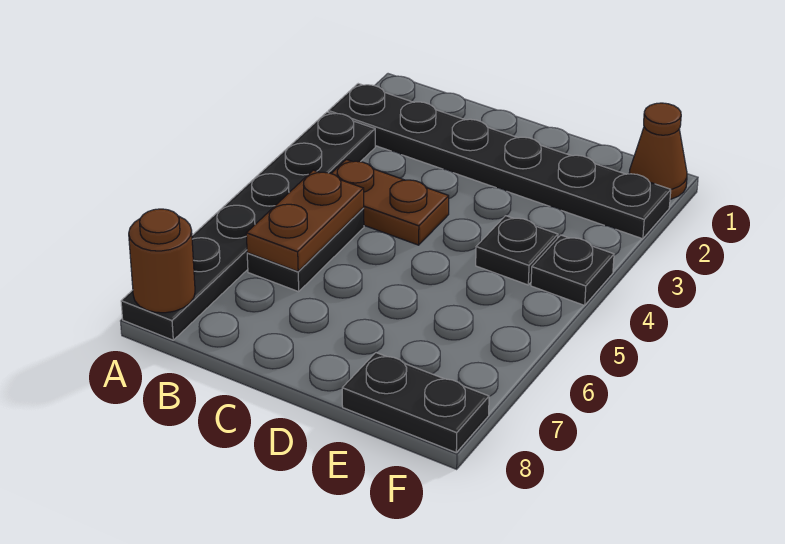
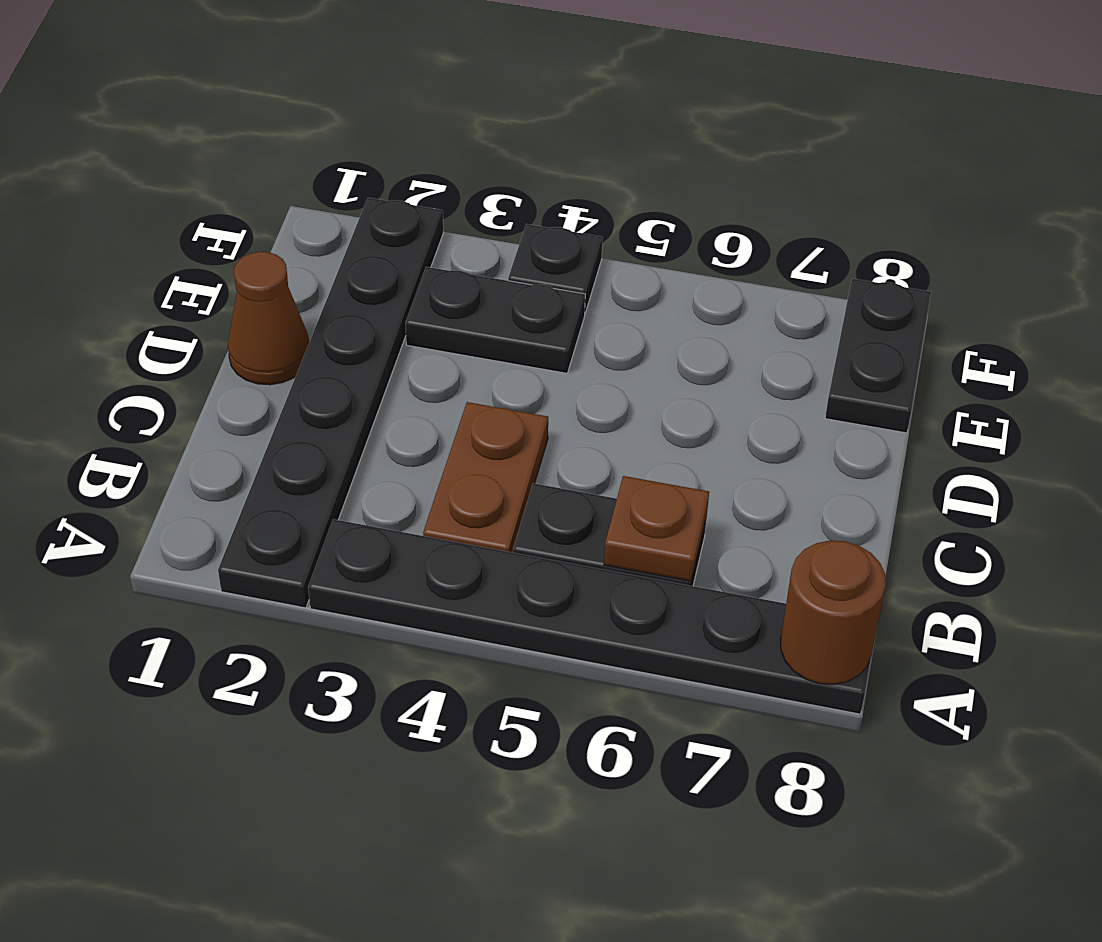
brown 1x2 plate [246,170,364,271] -> brown 1x1 plate [604,476,709,581]
black 1x1 plate [476,216,558,285] -> black 1x2 plate [405,267,585,373]
brown 1x1 cone [629,103,687,199] -> brown 1x1 cone moved to [228,252,309,385]

